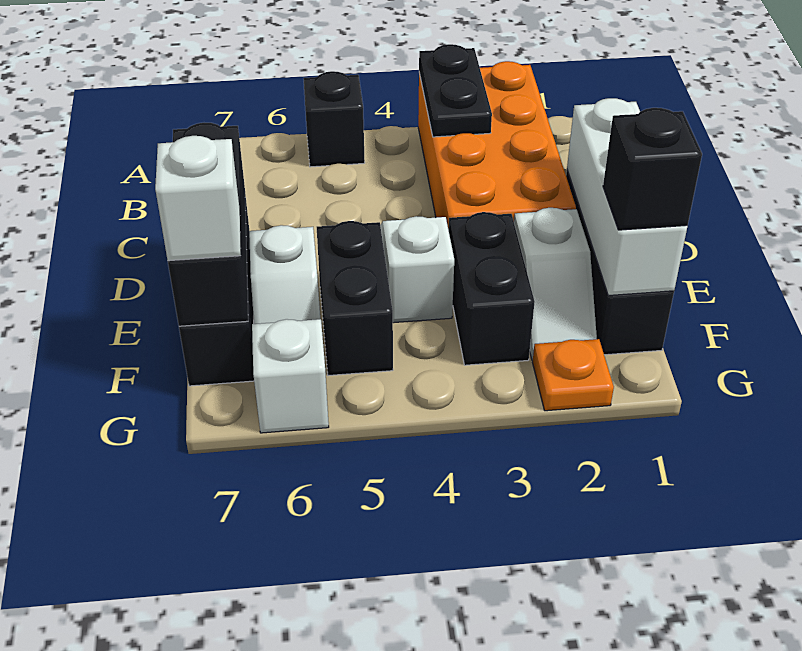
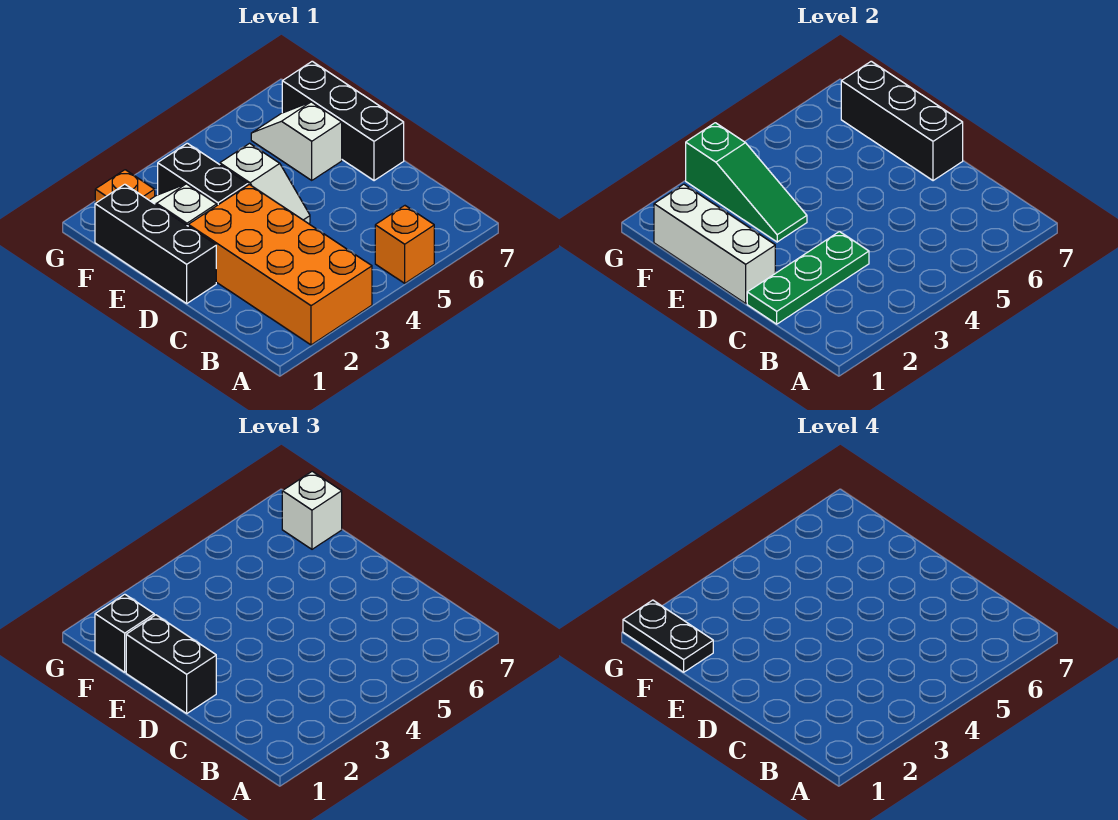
black 1x2 plate [419,44,492,137] -> black 1x2 plate moved to [623,600,713,672]
black 1x1 brick [303,71,365,167] -> orange 1x1 brick [375,206,434,283]
none -> green 1x3 plate [747,232,869,324]
none -> green 1x3 slope [686,123,807,242]
black 1x2 brick [317,221,393,376] -> black 1x2 brick moved to [126,615,216,713]
white 1x1 brick [252,319,329,433] -> none

